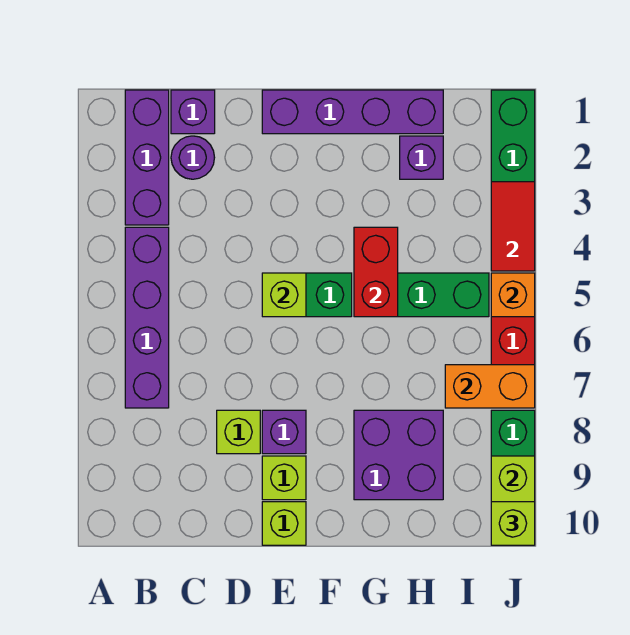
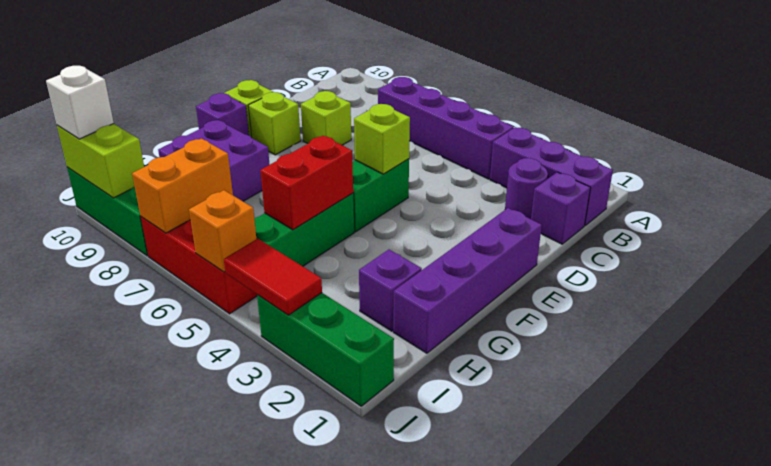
purple 1x1 brick [262,410,306,454] -> purple 1x1 brick moved to [196,93,249,135]
red 1x2 brick [354,227,398,317] -> red 1x2 brick turned to [260,136,353,230]
lime 1x1 brick [491,502,535,545] -> white 1x1 brick [46,66,114,139]

